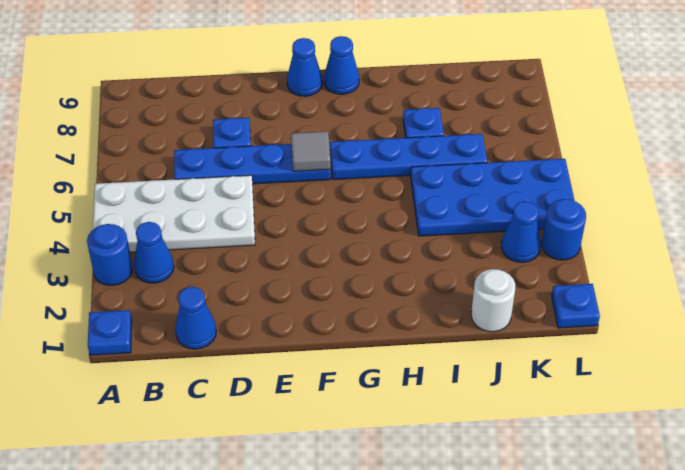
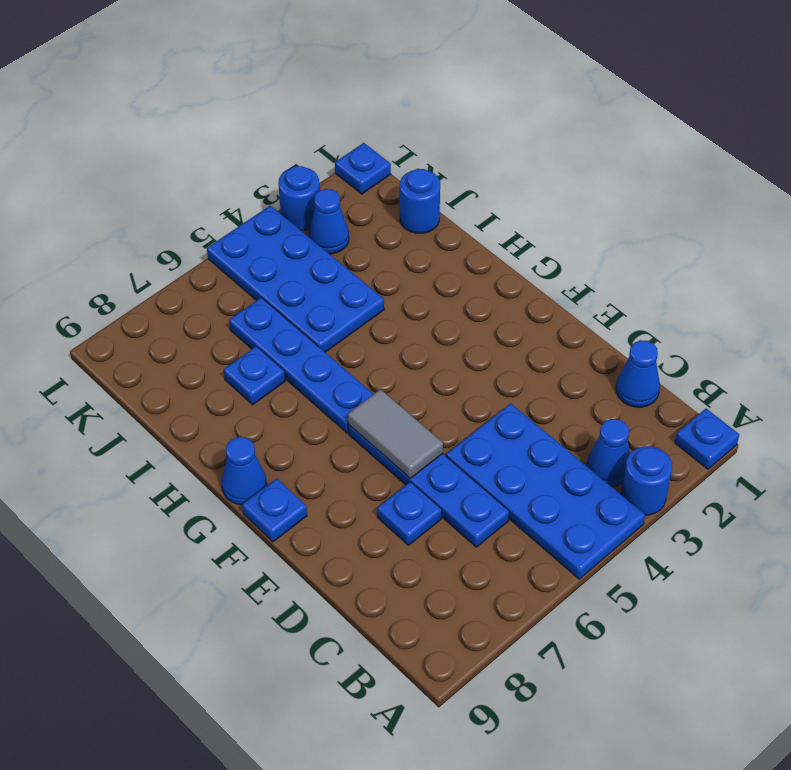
white 2x4 plate [93,175,255,252] -> blue 2x4 plate [446,404,645,579]
grey 1x1 tile [291,131,331,171] -> grey 1x2 tile [348,389,443,478]
blue 1x1 cone [287,38,322,96] -> blue 1x1 plate [242,478,307,542]
white 1x1 round brick [471,269,515,332] -> blue 1x1 round brick [400,169,440,233]

